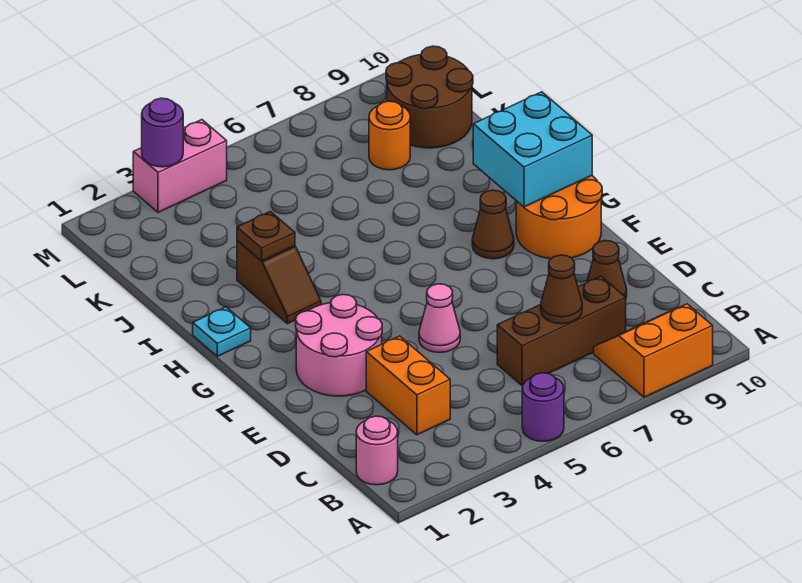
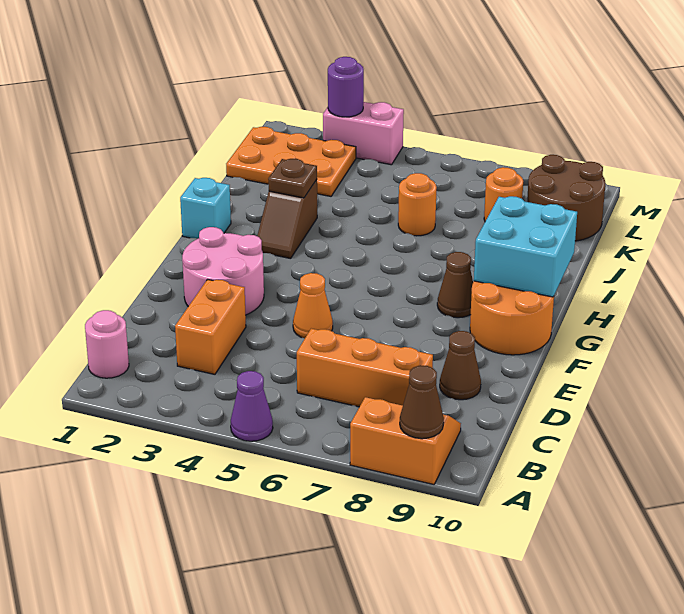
purple 1x1 round brick [522,373,564,441] -> purple 1x1 cone [231,371,273,441]
brown 1x3 brick [497,276,626,386] -> orange 1x3 brick [297,329,433,407]
brown 1x1 cone [541,255,582,324] -> brown 1x1 cone moved to [400,365,444,439]
pink 1x1 cone [419,284,460,352] -> orange 1x1 cone [293,273,333,338]
cyan 1x1 plate [193,307,251,356] -> cyan 1x1 brick [180,178,231,239]
none -> orange 1x1 round brick [398,173,437,236]
none -> orange 2x3 plate [226,127,356,196]

